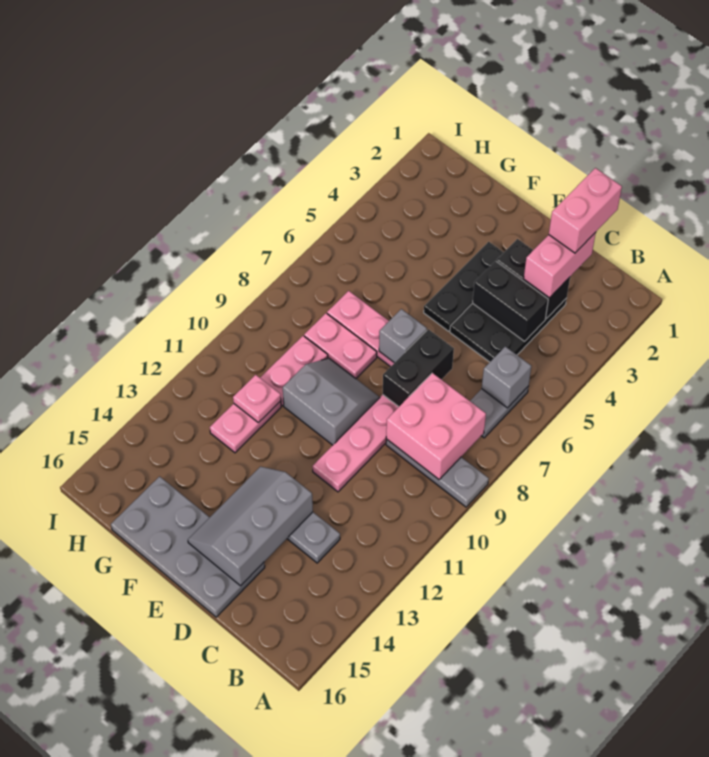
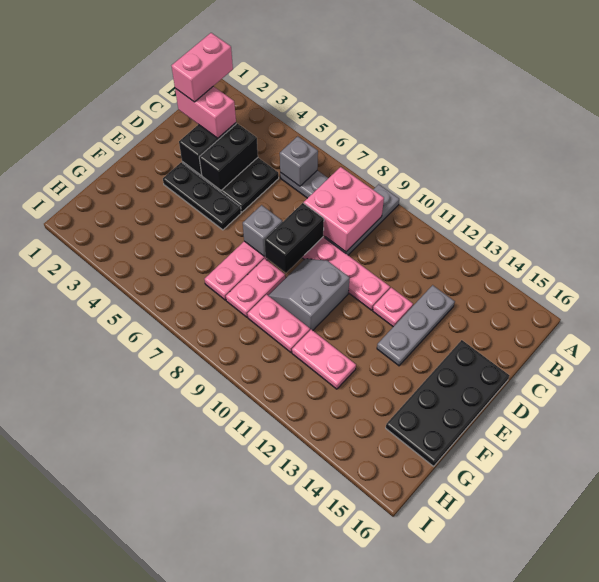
pink 1x2 brick [549,168,622,253] -> pink 1x2 brick turned to [172,33,233,102]
black 1x2 brick [383,329,454,407] -> black 1x2 brick turned to [265,203,324,273]
grey 2x3 slope [188,467,313,586] -> none
grey 2x4 plate [111,476,265,617] -> black 2x4 plate [386,340,510,466]
pink 1x1 plate [233,375,281,423] -> pink 1x1 plate moved to [373,288,413,327]

